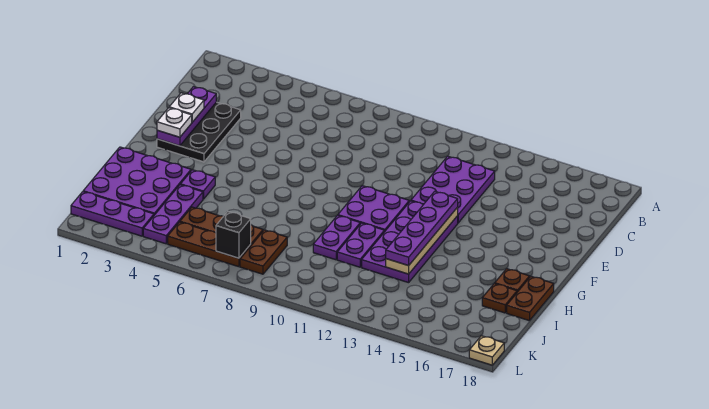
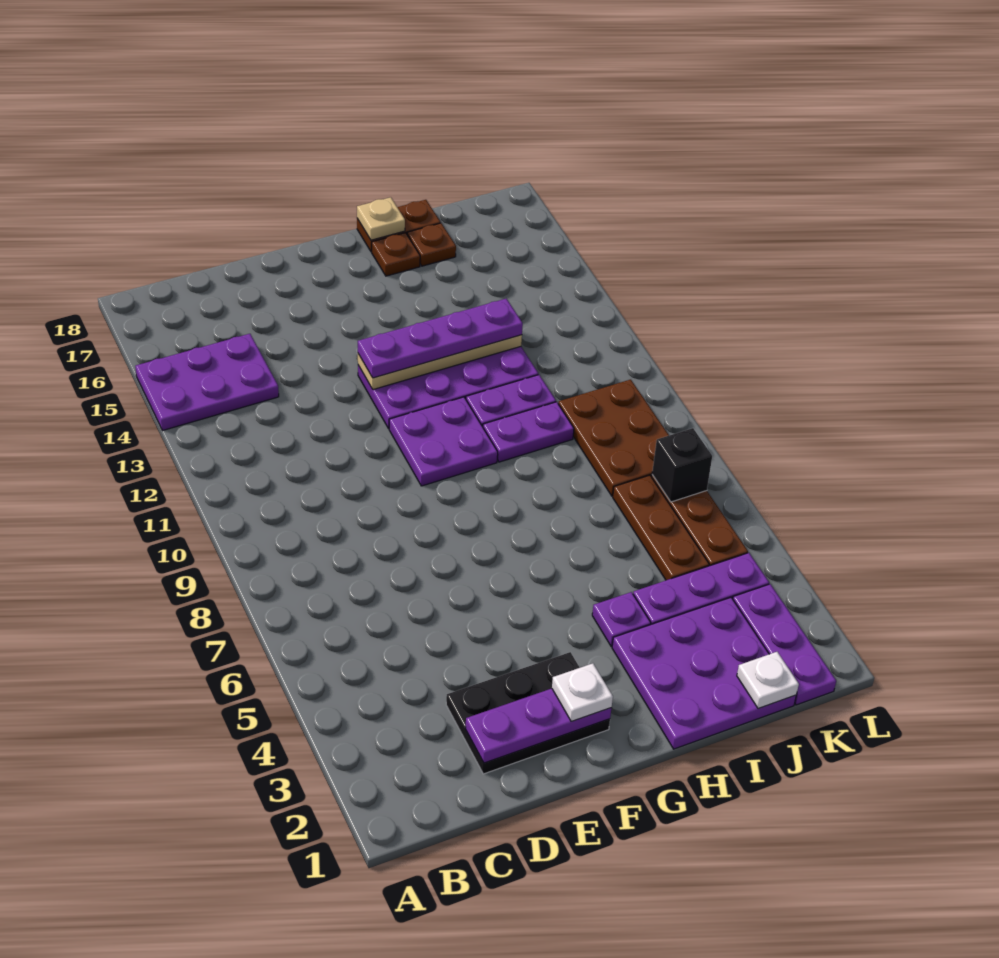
purple 2x3 plate [411,156,495,223] -> purple 2x3 plate moved to [135,334,279,430]
white 1x1 plate [169,93,204,122] -> white 1x1 plate moved to [737,652,799,709]
brown 1x2 plate [240,230,287,274] -> brown 2x3 plate [558,380,669,496]
tan 1x1 plate [469,336,504,365] -> tan 1x1 plate moved to [357,197,405,240]

